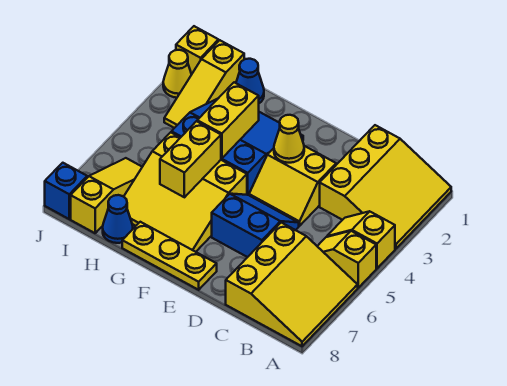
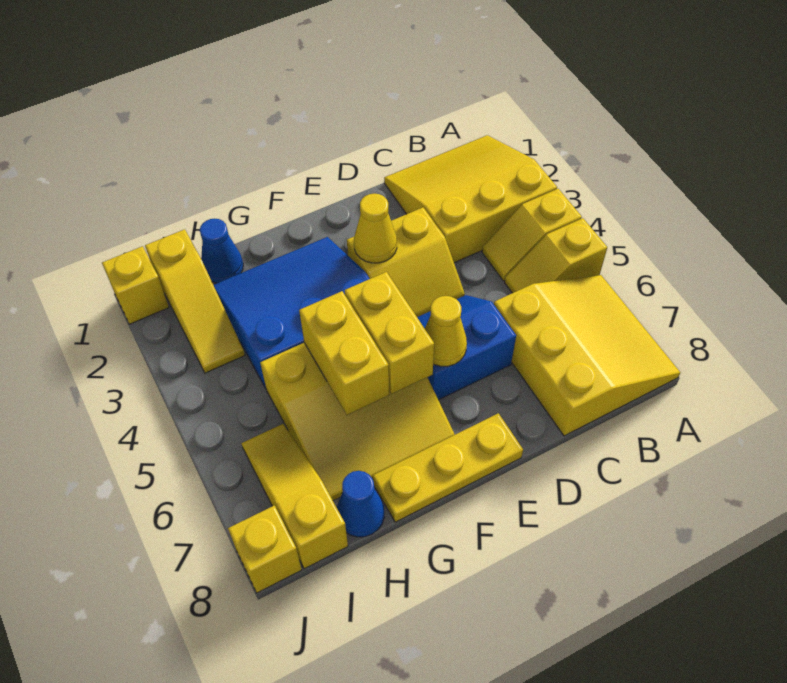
yellow 3x3 slope [320,125,451,249] -> yellow 3x3 slope turned to [384,135,557,263]
yellow 1x2 brick [197,82,259,158] -> yellow 1x2 brick moved to [345,272,434,394]
yellow 1x1 cone [163,50,192,98] -> yellow 1x1 cone moved to [425,296,467,366]
blue 1x1 brick [45,163,87,219] -> yellow 1x1 brick [228,506,302,593]

